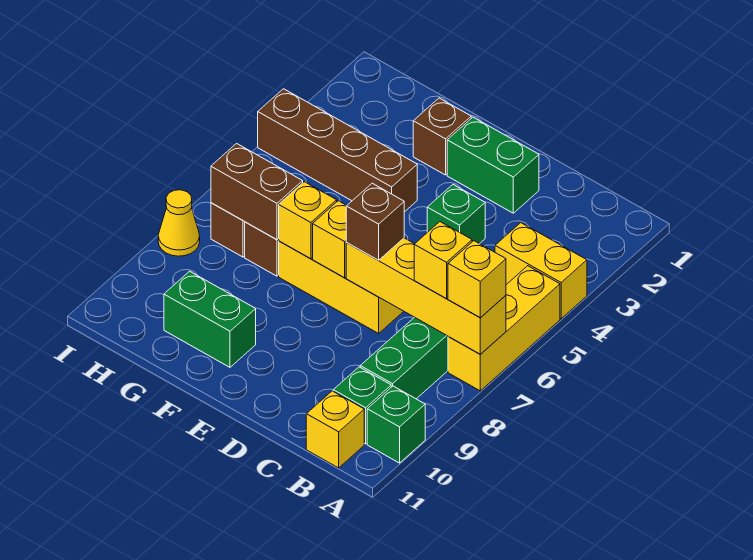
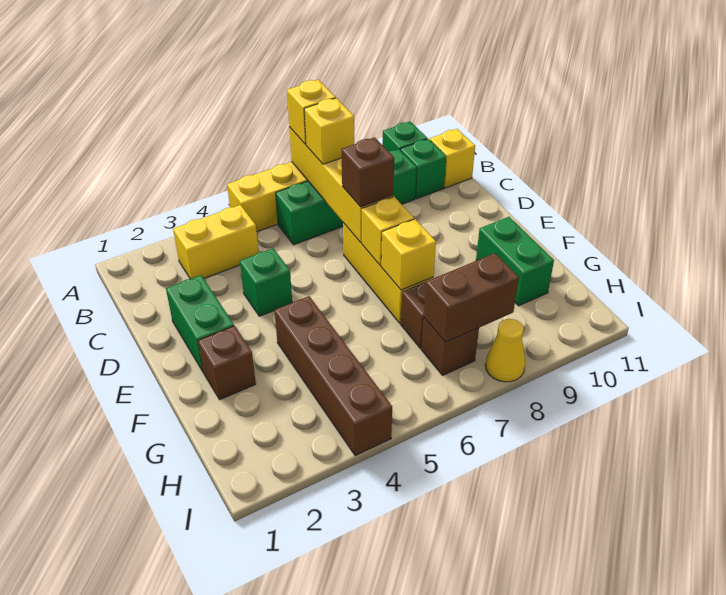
yellow 1x2 brick [495,223,587,319] -> yellow 1x2 brick turned to [173,205,259,279]
brown 1x2 brick [211,143,303,239] -> brown 1x2 brick turned to [424,253,519,342]

